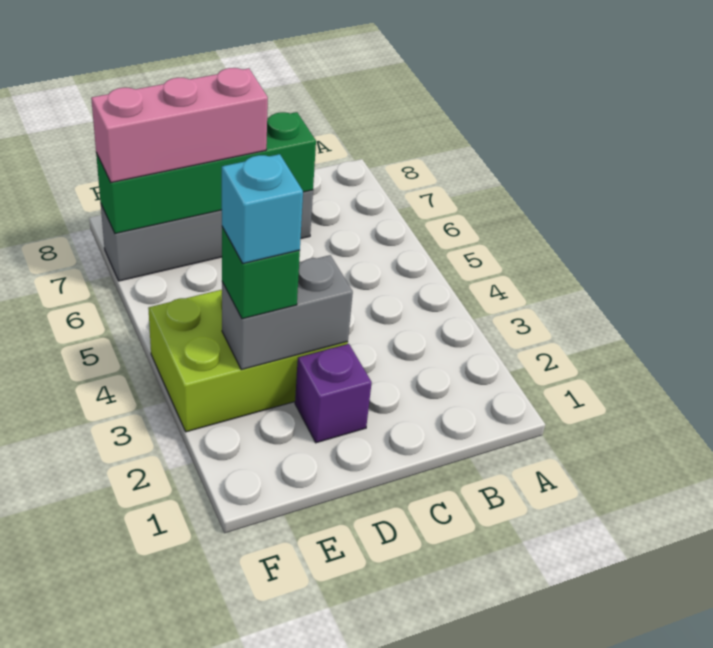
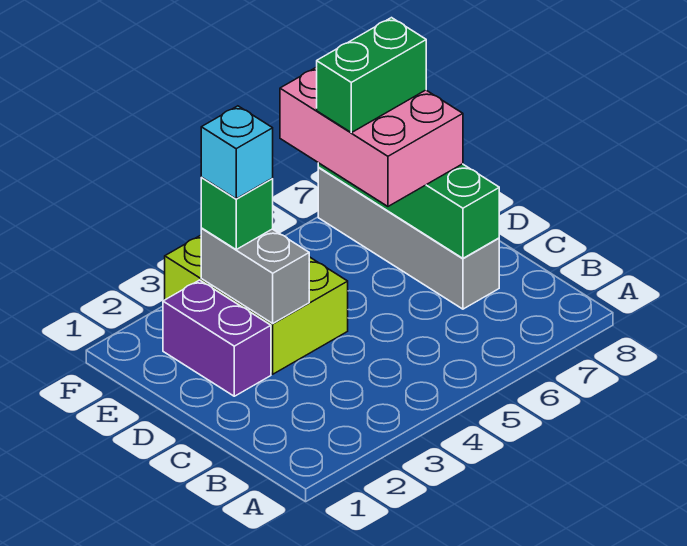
purple 1x1 brick [295,344,372,443] -> purple 1x2 brick [163,280,271,396]
pink 1x3 brick [91,68,268,182] -> pink 2x3 brick [280,67,463,206]
none -> green 1x2 brick [317,18,426,133]

